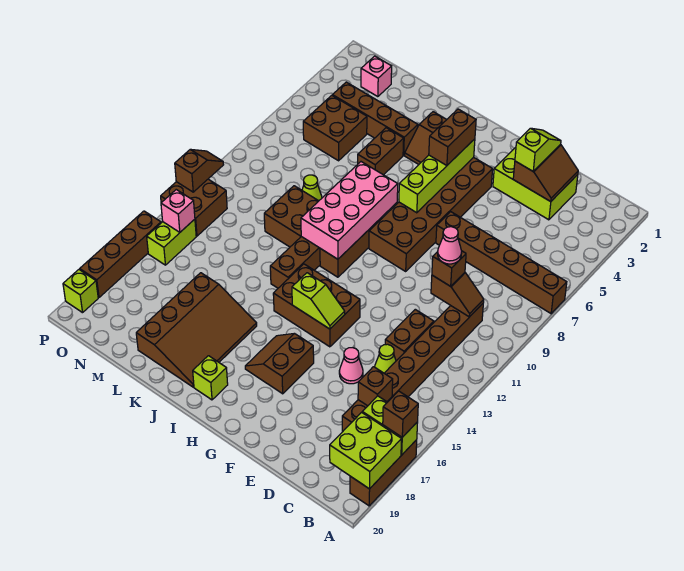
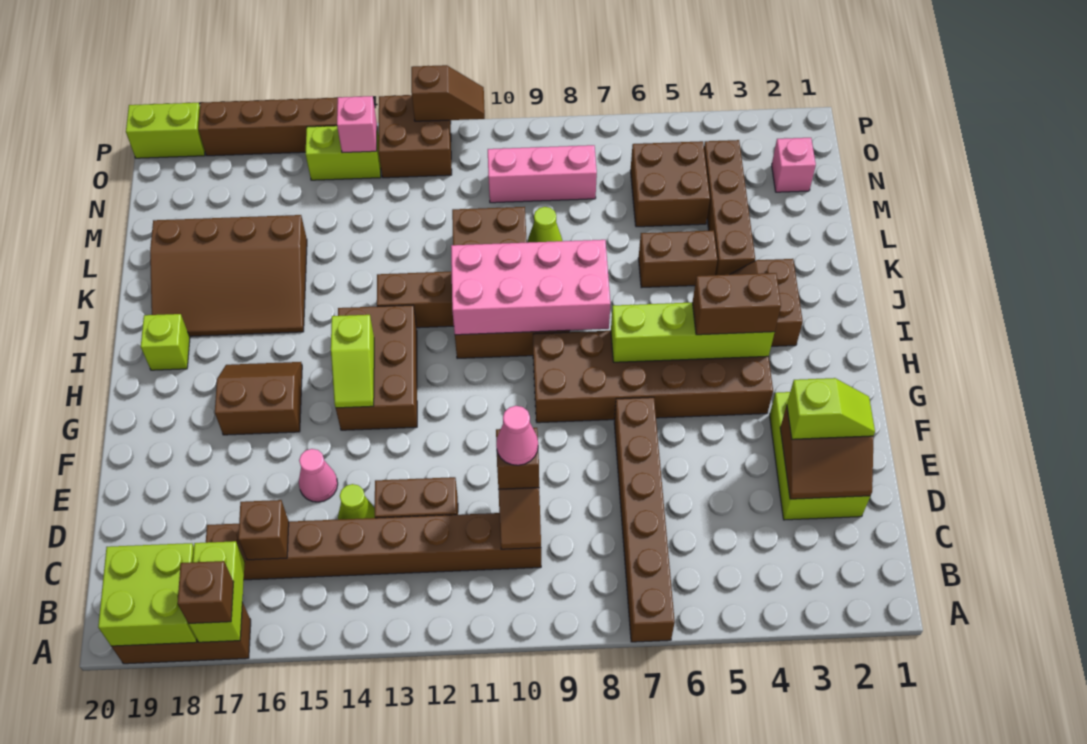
none -> pink 1x3 brick [488,145,597,203]
lime 1x1 brick [63,270,98,313] -> lime 1x2 brick [126,103,205,158]

